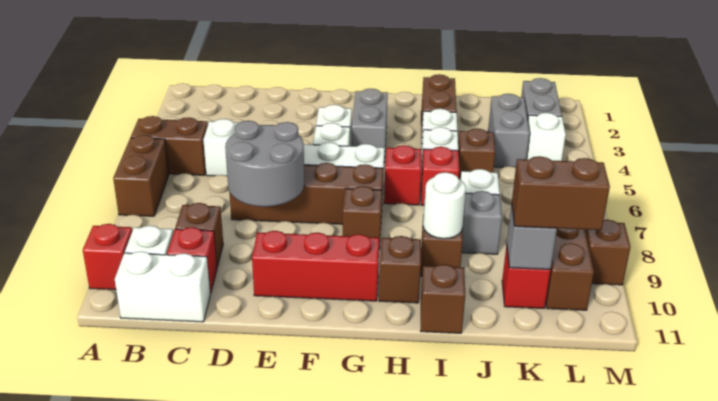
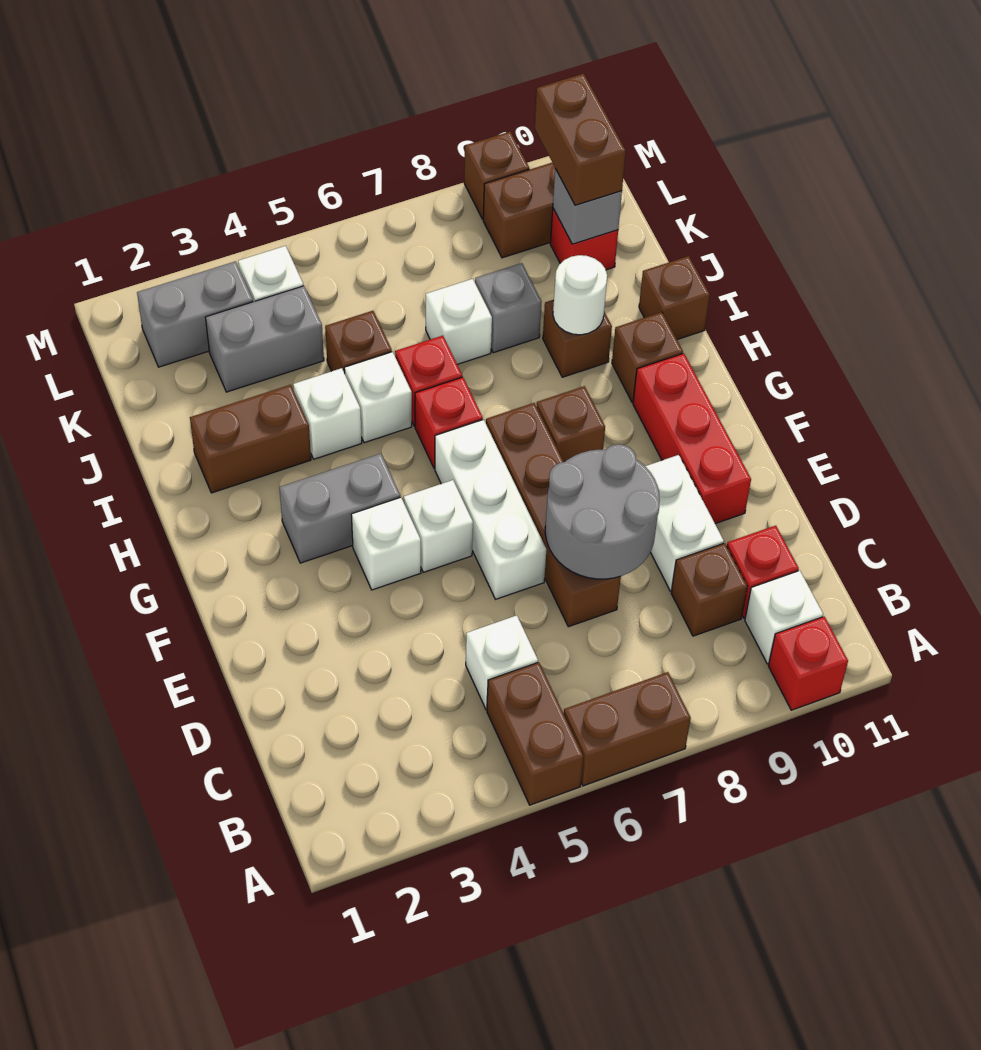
white 1x2 brick [115,251,211,322] -> white 1x2 brick moved to [645,455,724,591]

